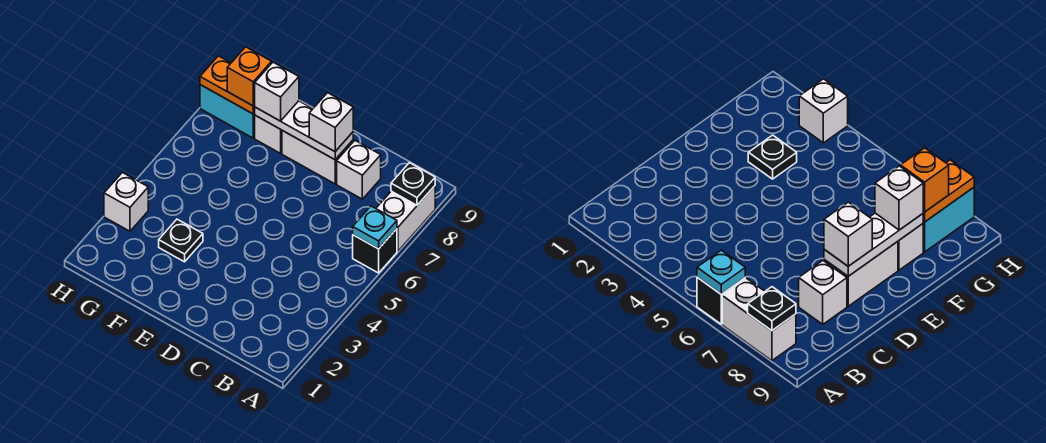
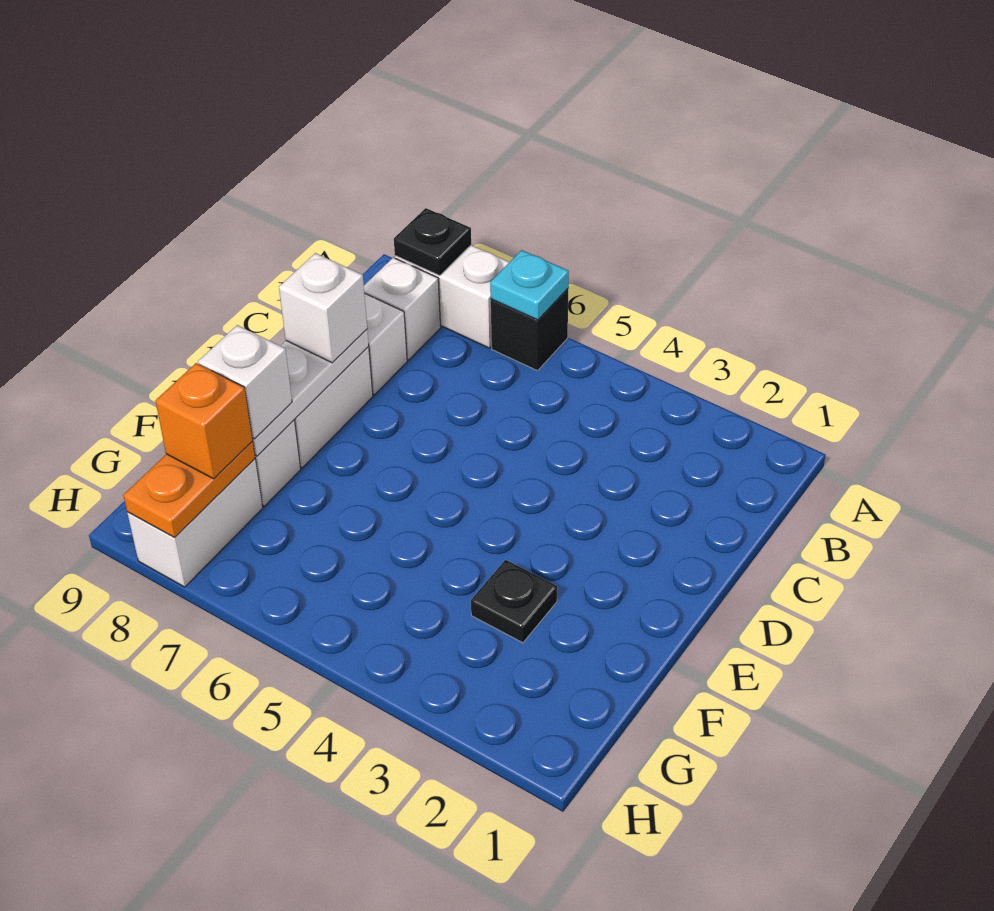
cyan 1x2 brick [200,85,255,138] -> white 1x2 brick [127,459,263,587]
white 1x1 brick [104,173,148,231] -> white 1x1 brick moved to [364,258,441,360]

